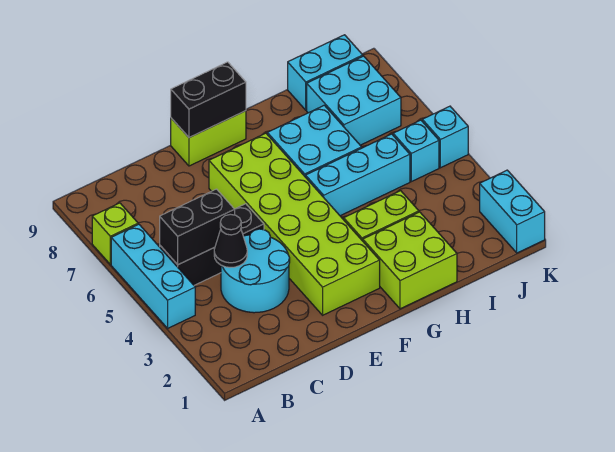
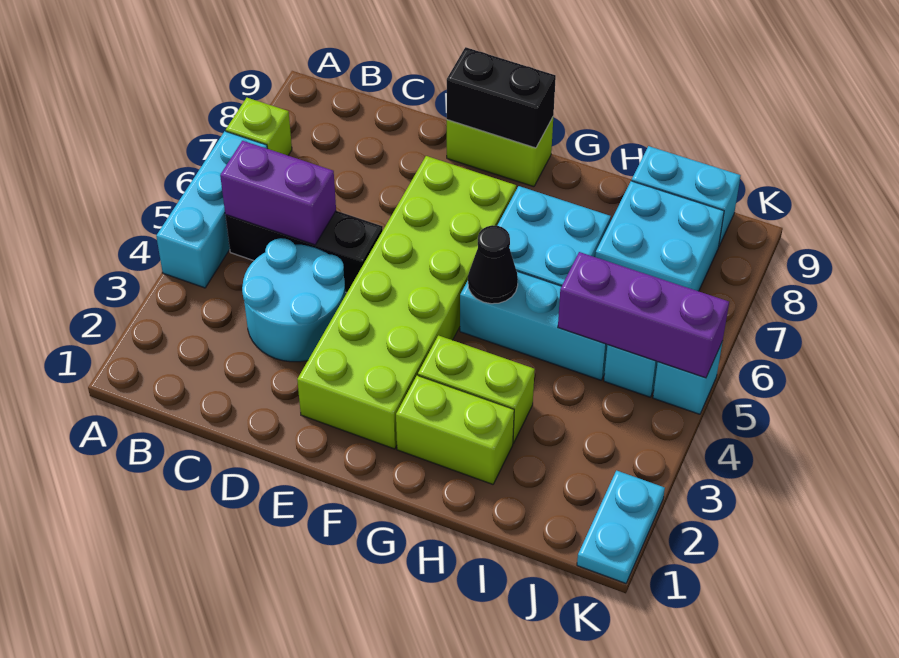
black 1x2 brick [160,189,235,265] -> purple 1x2 brick [220,141,336,245]
black 1x1 cone [214,214,247,267] -> black 1x1 cone moved to [468,225,518,304]
lime 2x2 brick [363,212,457,309] -> lime 1x2 brick [396,375,514,484]
none -> purple 1x3 brick [558,252,729,378]
cyan 1x2 brick [480,170,545,253] -> cyan 1x2 plate [577,471,665,583]

